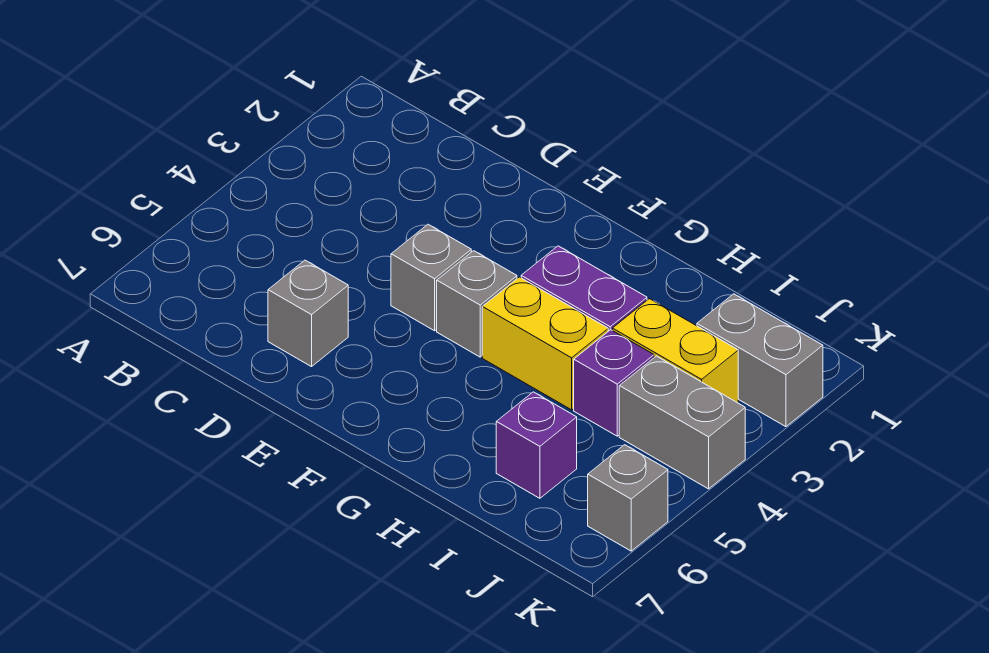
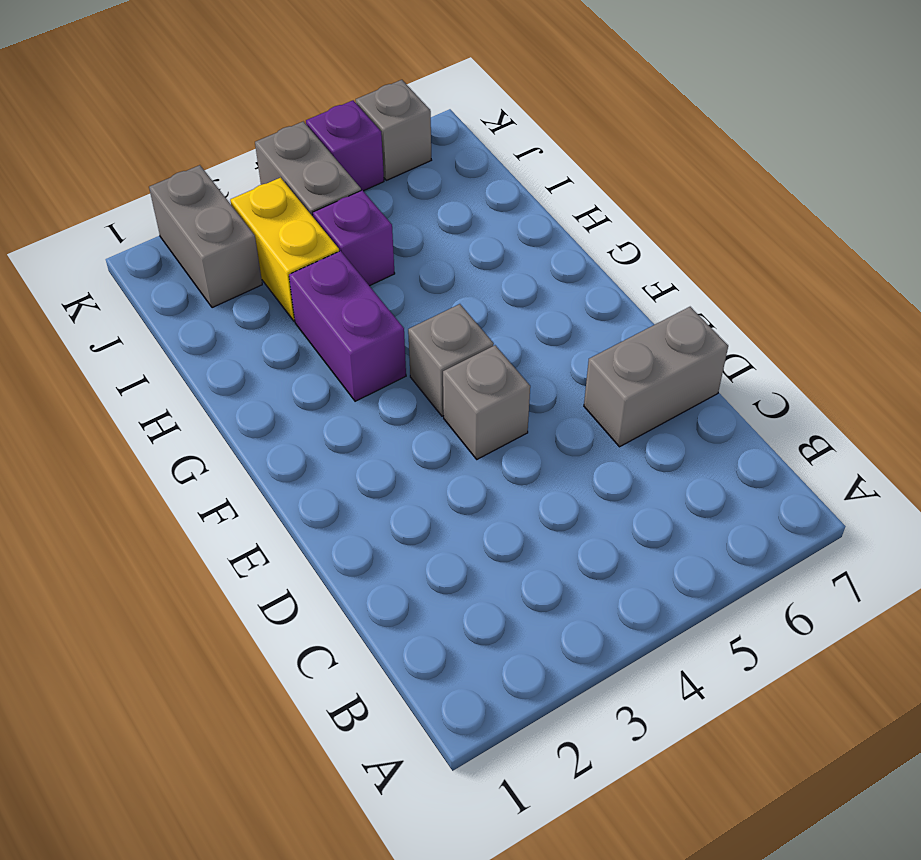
grey 1x1 brick [268,260,348,367] -> grey 1x2 brick [584,307,728,447]
yellow 1x2 brick [482,277,608,410] -> none
purple 1x1 brick [496,392,577,498] -> purple 1x1 brick moved to [306,101,384,191]

